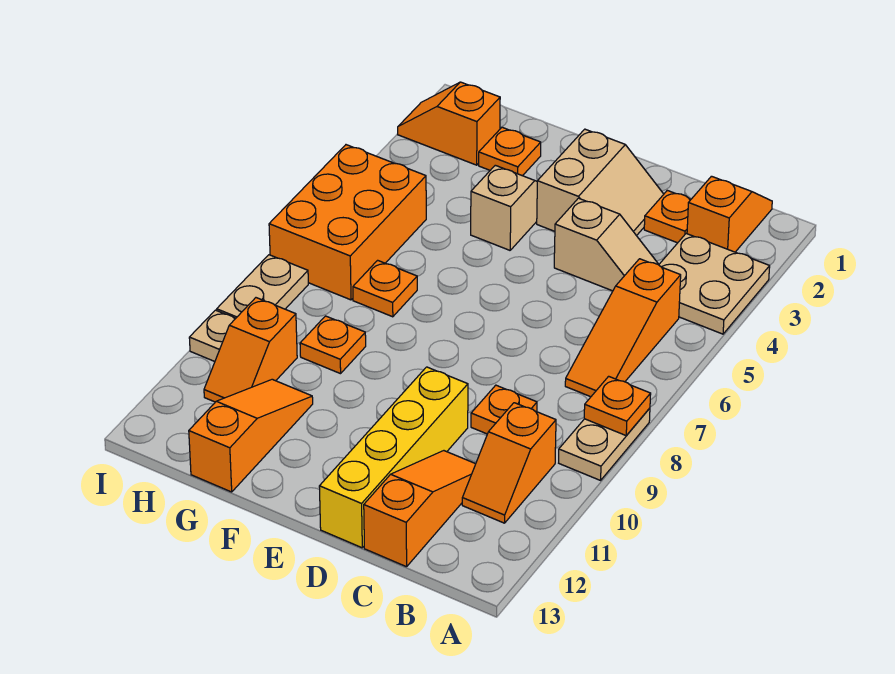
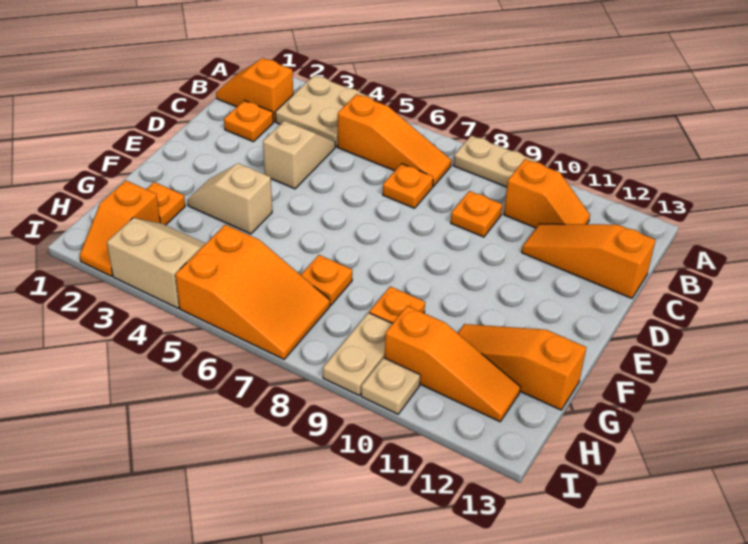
orange 1x1 plate [584,376,651,435] -> orange 1x1 plate moved to [383,164,433,208]
tan 2x2 slope [537,129,664,236] -> tan 2x2 slope moved to [107,218,206,308]
yellow 1x4 brick [319,367,468,548] -> none
orange 2x3 brick [269,145,426,300] -> orange 2x3 slope [175,225,330,359]
orange 1x2 slope [204,298,297,402] -> orange 1x3 slope [384,306,520,422]
tan 1x2 plate [217,255,308,318] -> tan 1x2 plate turned to [323,313,393,395]

